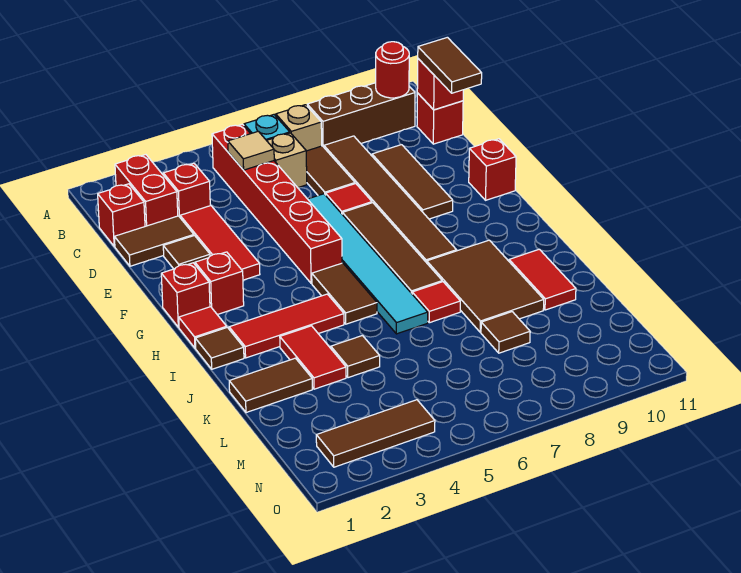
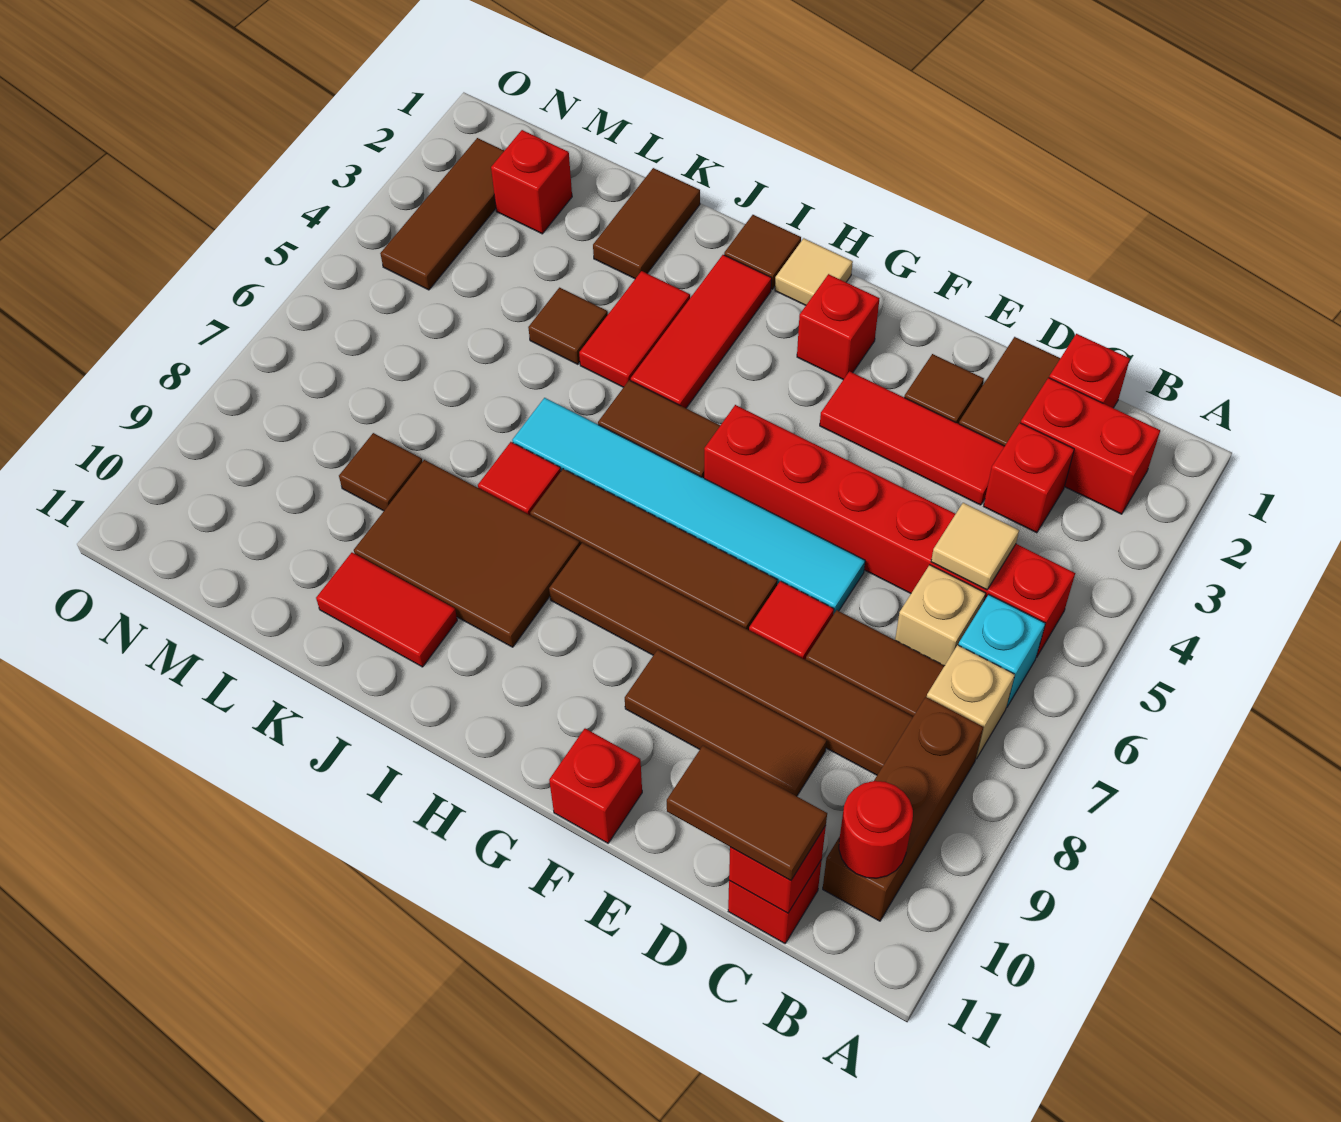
red 1x1 brick [161,263,210,327] -> red 1x1 brick moved to [491,130,572,234]
red 1x1 tile [179,307,227,348] -> tan 1x1 tile [775,238,853,305]
red 1x2 tile [280,326,346,389] -> red 1x2 tile turned to [579,271,690,387]

